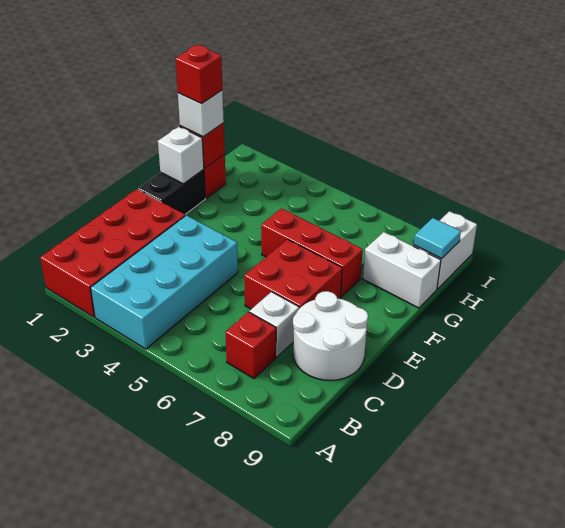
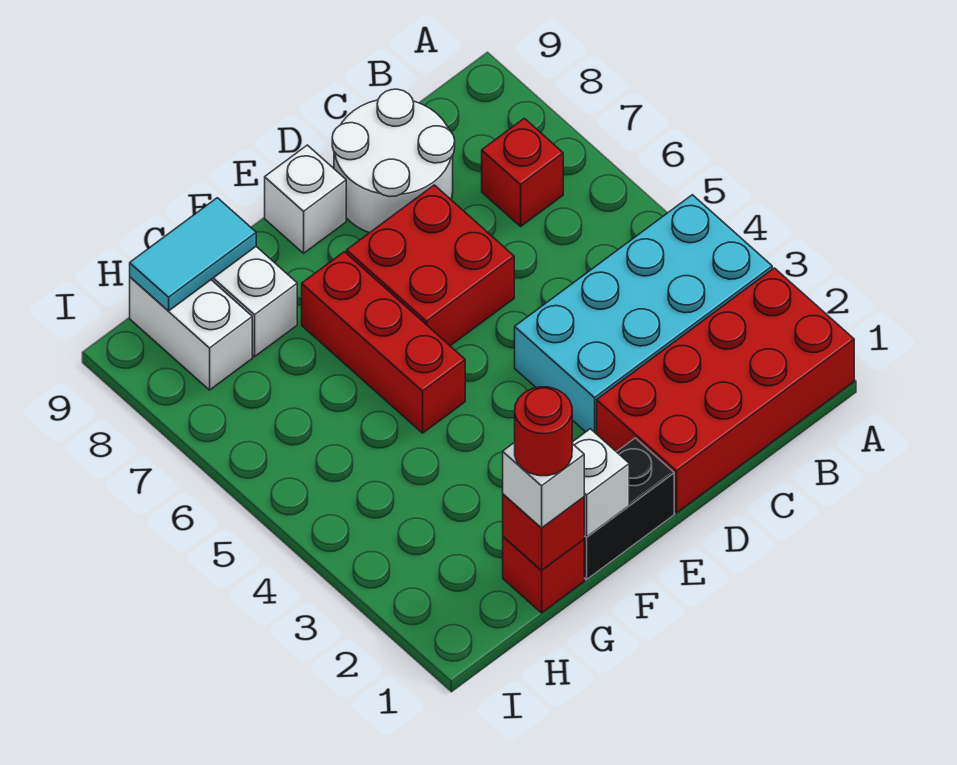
white 1x1 brick [250,292,299,357] -> white 1x1 brick moved to [265,145,346,253]
red 1x1 brick [175,45,222,104] -> red 1x1 round brick [515,387,572,476]
white 1x2 brick [414,211,477,289] -> white 1x2 brick turned to [130,277,252,390]
cyan 1x1 tile [414,218,461,259] -> cyan 1x2 tile [130,198,256,311]

